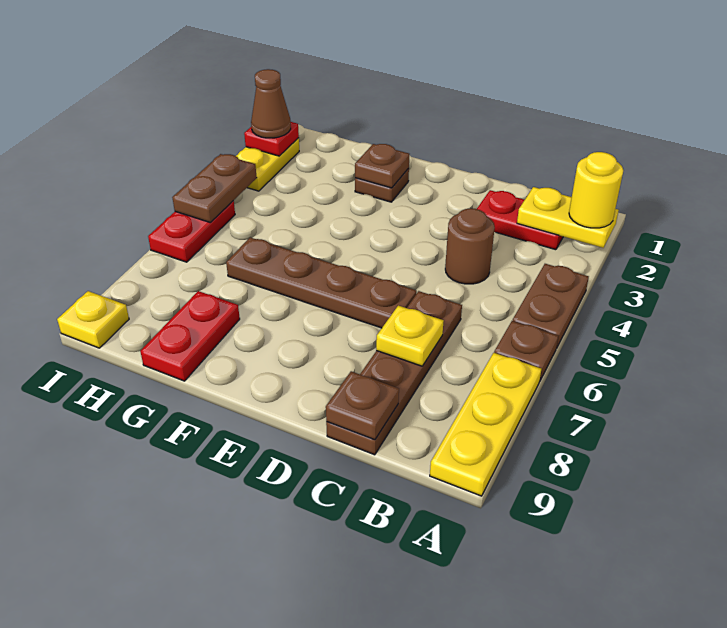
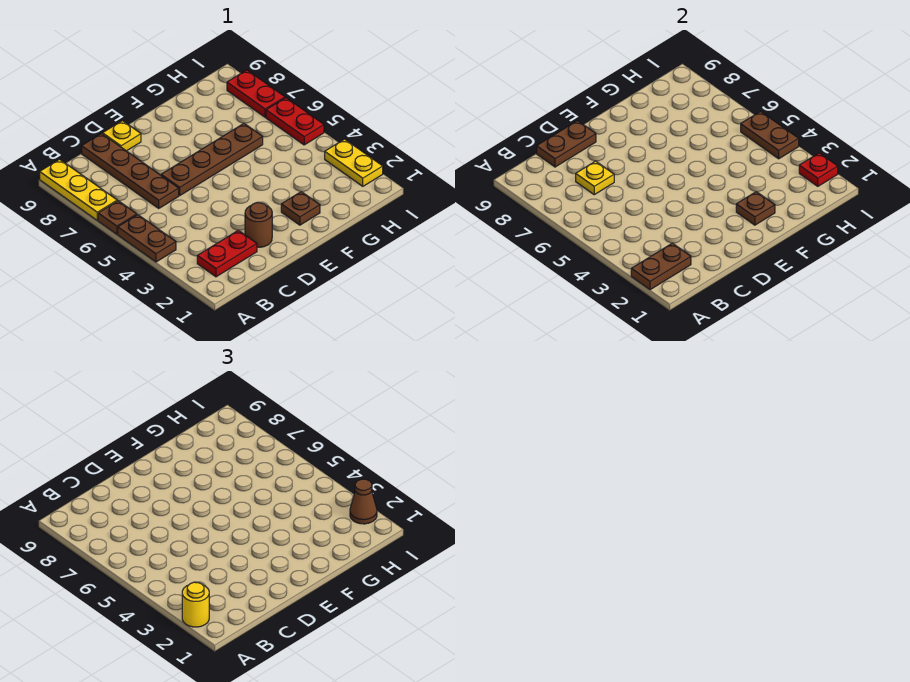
yellow 1x2 plate [517,187,619,248] -> brown 1x2 plate [631,243,691,290]
brown 1x1 round brick [445,208,495,284] -> brown 1x1 round brick moved to [245,203,272,247]
brown 1x1 plate [326,371,399,440] -> brown 1x2 plate [537,121,596,167]
red 1x2 plate [140,291,240,381] -> red 1x2 plate moved to [227,70,285,117]
yellow 1x1 plate [57,291,129,348] -> yellow 1x1 plate moved to [103,121,141,151]

